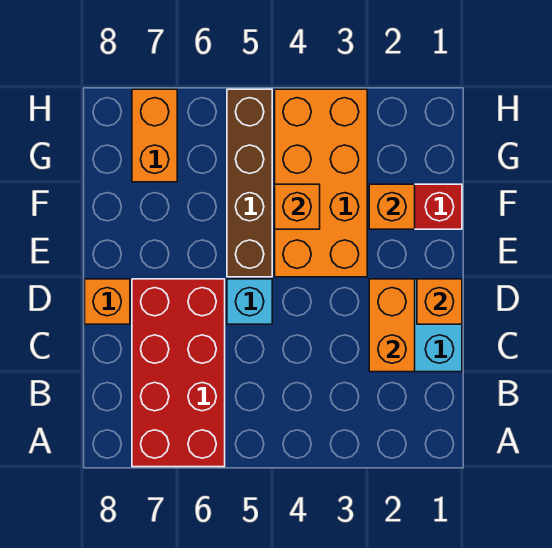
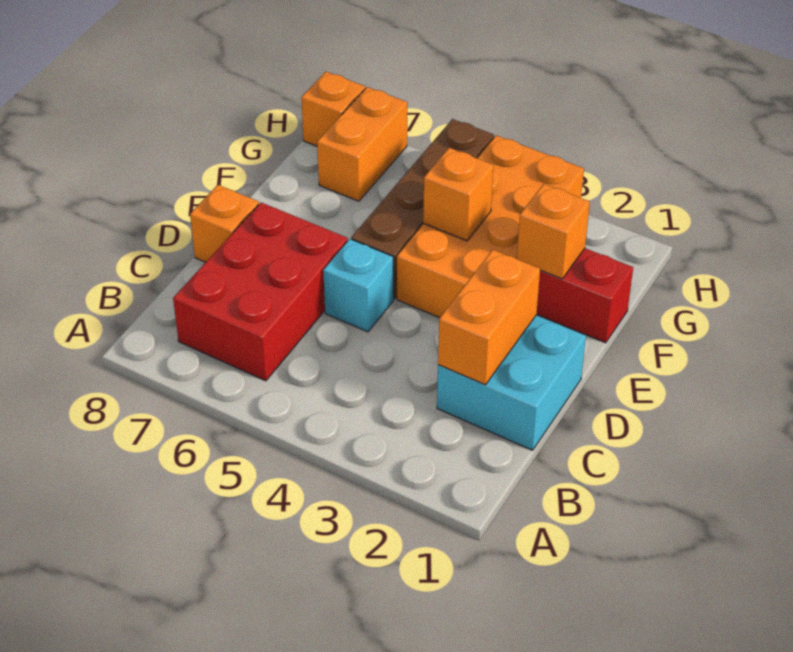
red 2x4 brick [132,279,225,467] -> red 2x3 brick [173,203,348,381]
orange 1x1 brick [417,279,462,324] -> orange 1x1 brick moved to [301,72,365,146]

